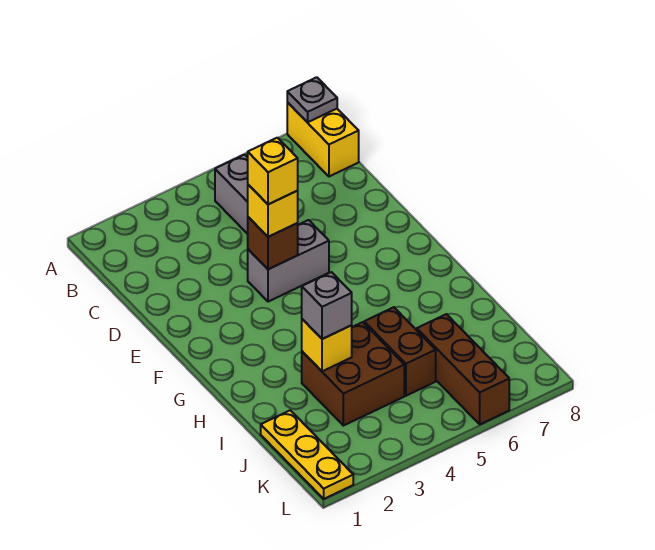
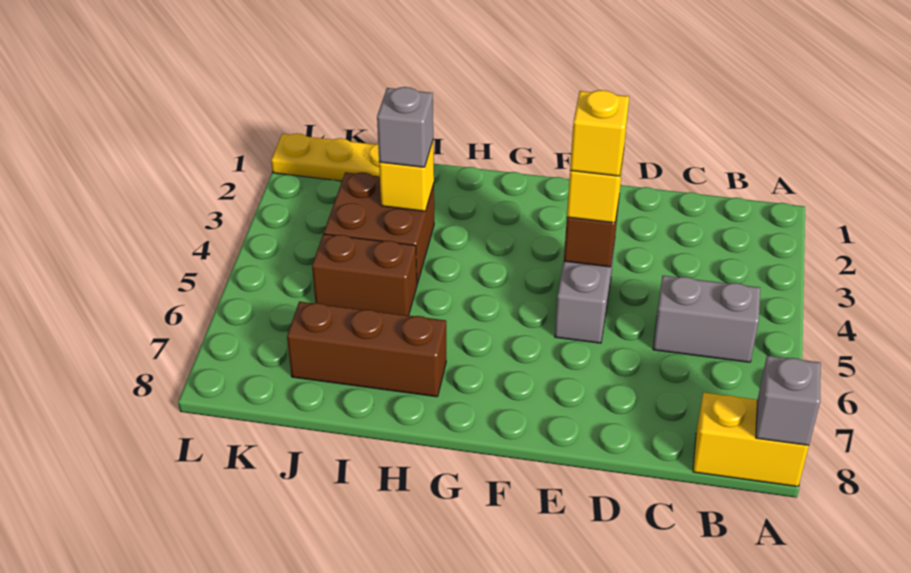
grey 1x1 plate [287,77,337,122] -> grey 1x1 brick [756,356,821,445]
brown 1x3 brick [417,314,509,424] -> brown 1x3 brick moved to [287,302,446,397]

